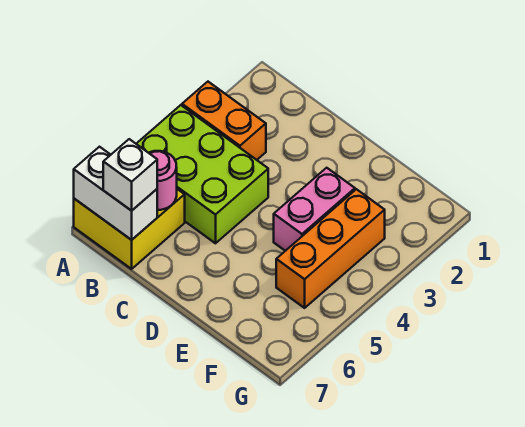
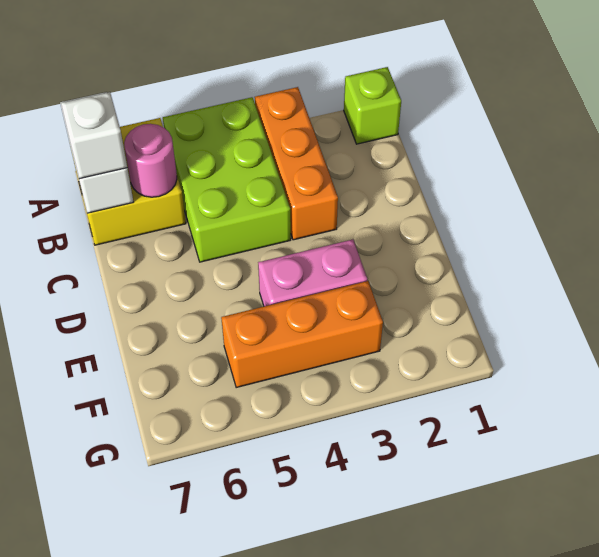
none -> lime 1x1 brick [344,67,401,144]
orange 1x2 brick [182,82,266,160] -> orange 1x3 brick [255,87,338,240]

